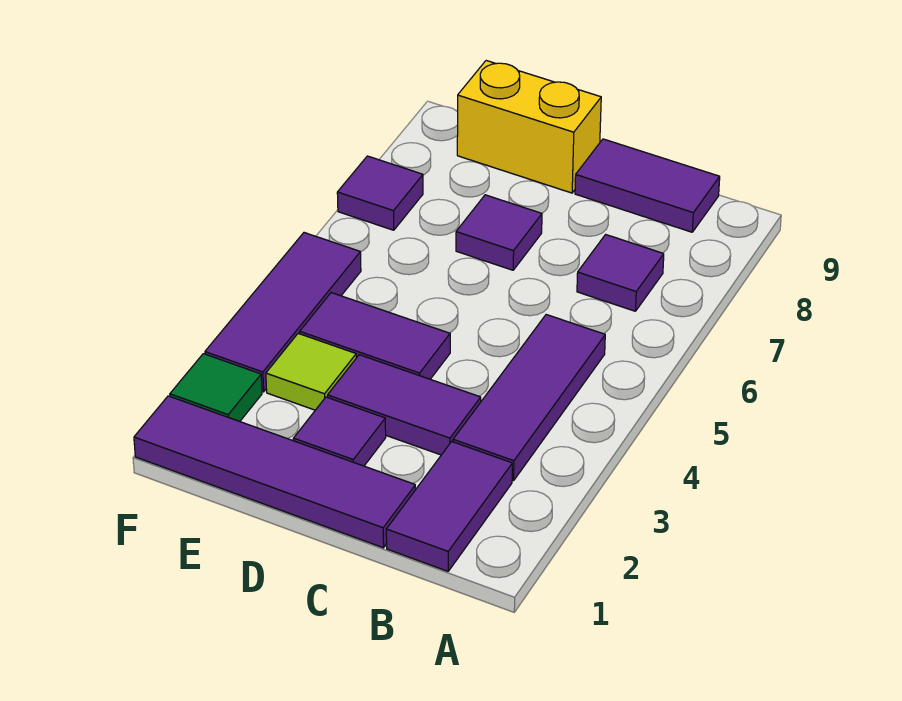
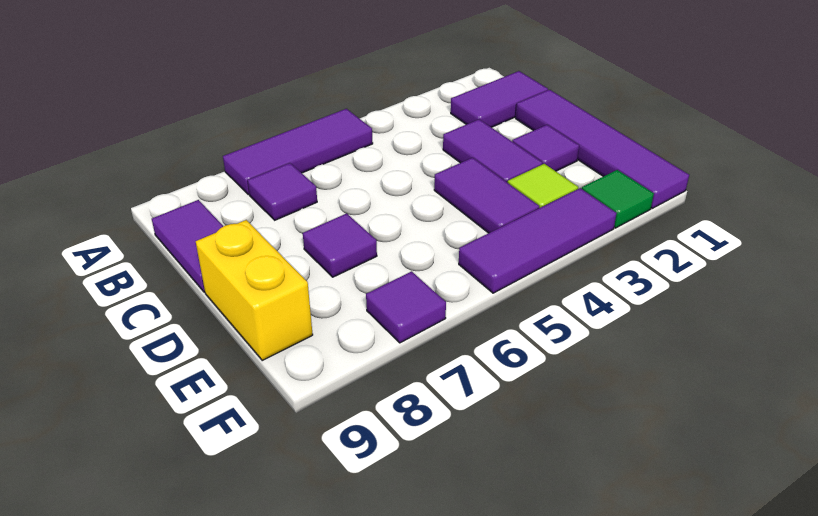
purple 1x3 tile [453,315,605,481] -> purple 1x3 tile moved to [223,109,373,195]

